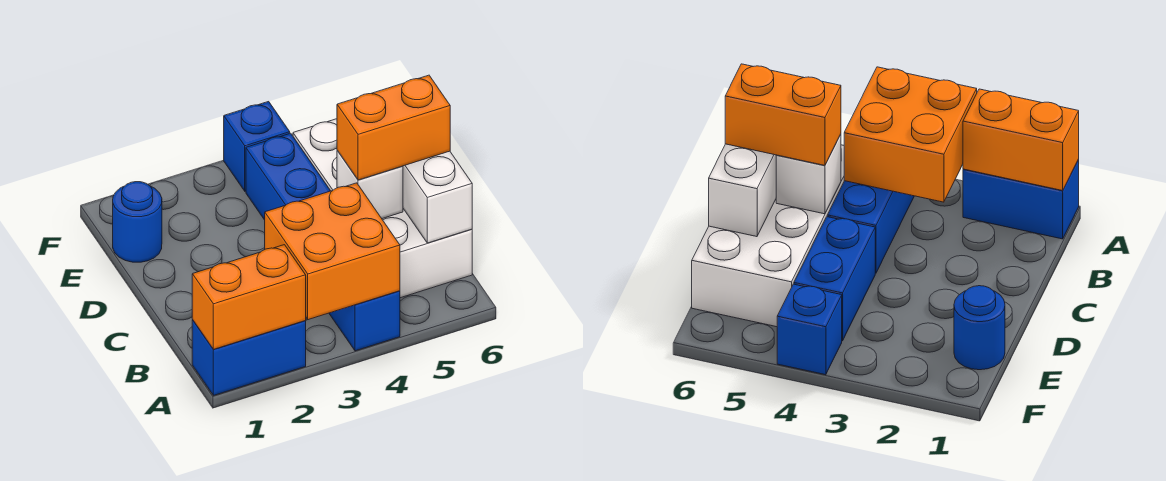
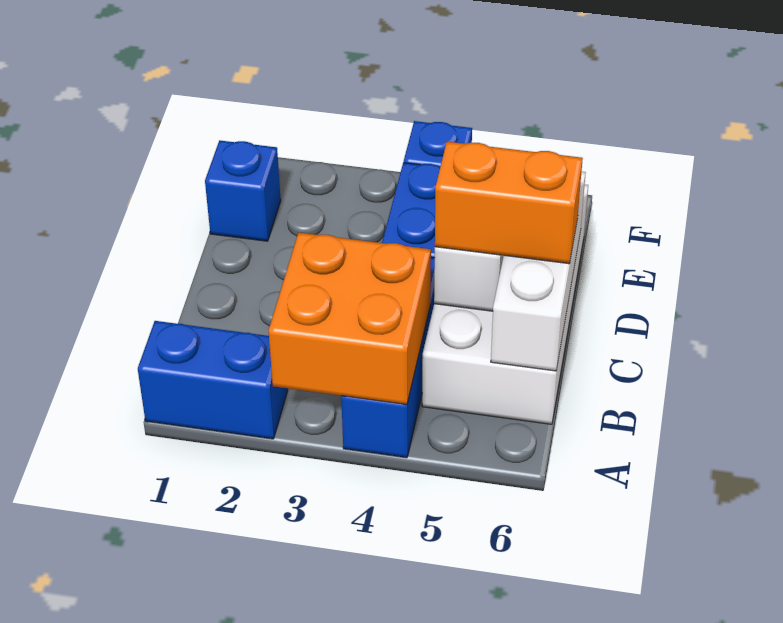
orange 1x2 brick [192,245,306,349] -> none
blue 1x1 round brick [113,182,162,262] -> blue 1x1 brick [205,140,281,241]

